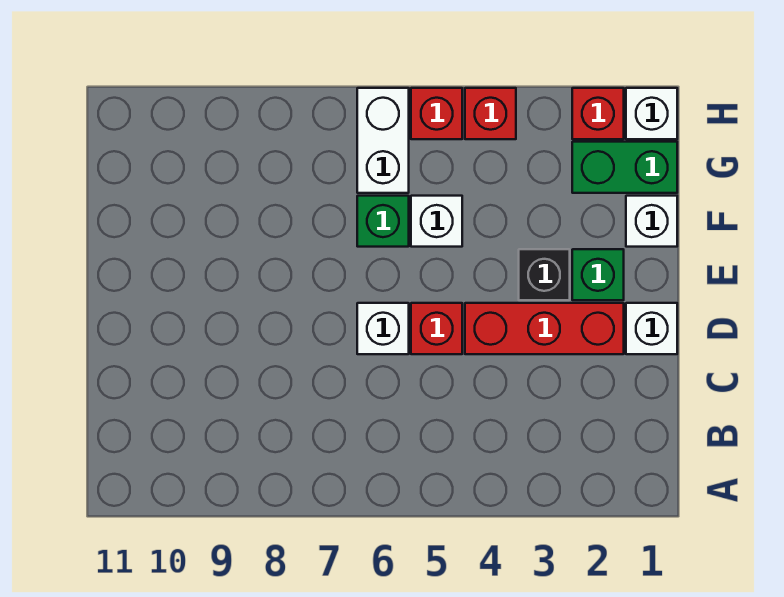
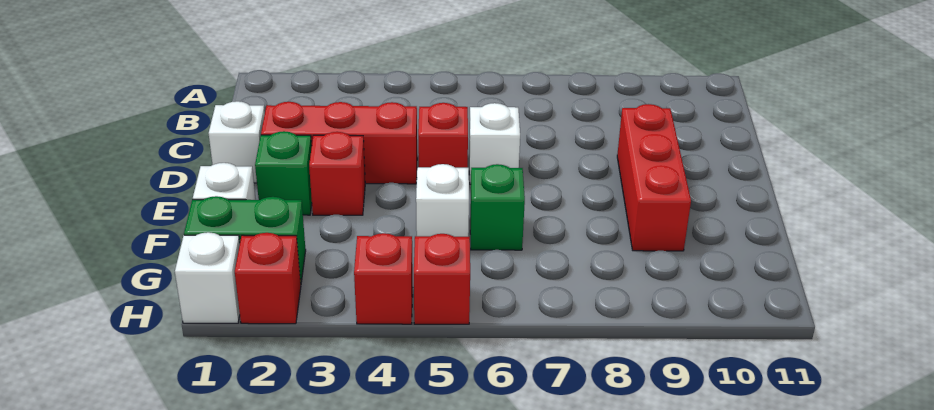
none -> red 1x3 brick [617,104,691,251]
black 1x1 brick [519,249,570,300] -> red 1x1 brick [309,132,365,215]
white 1x2 brick [357,88,409,193] -> none

